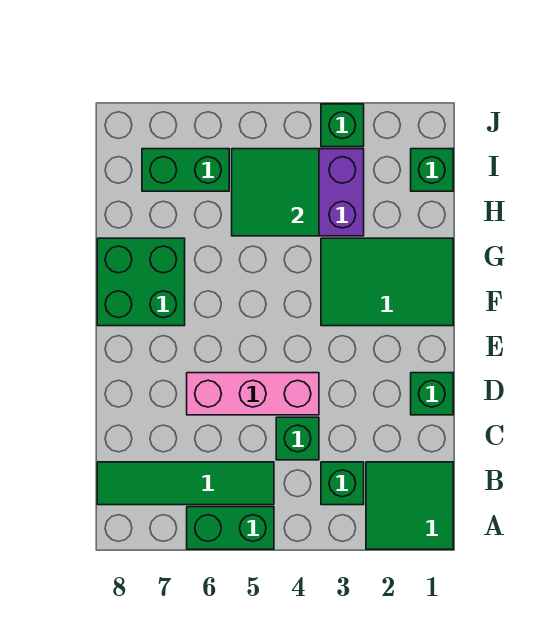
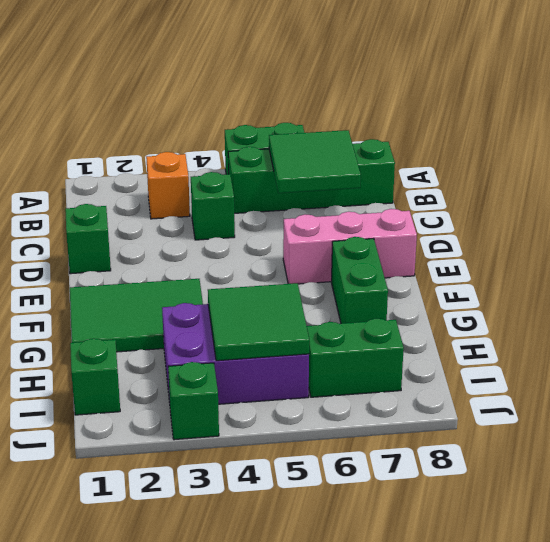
green 2x2 tile [366,462,453,549] -> green 2x2 tile moved to [269,130,361,193]
green 1x1 brick [321,462,364,505] -> orange 1x1 brick [146,152,190,219]
green 1x4 tile [97,462,274,505] -> green 1x4 brick [228,139,395,213]
pink 1x3 brick [187,373,319,415] -> pink 1x3 brick moved to [283,209,417,284]
green 2x2 brick [97,238,185,326] -> green 1x2 brick [331,237,388,324]

